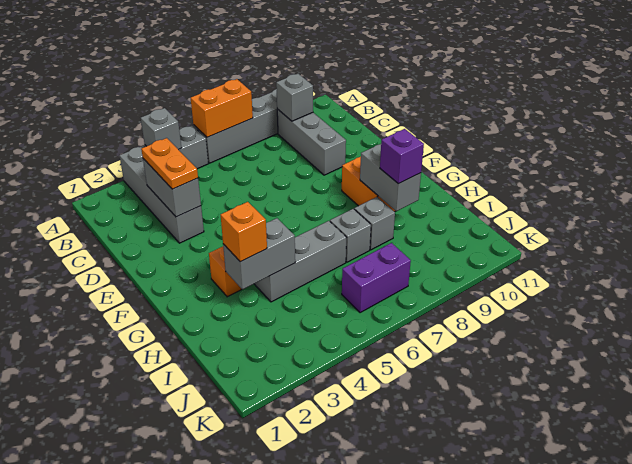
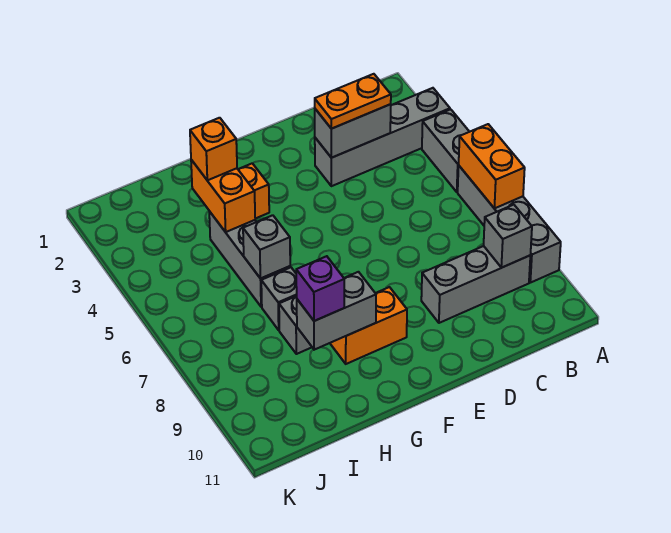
grey 1x1 brick [141,108,181,150] -> grey 1x1 brick moved to [243,215,290,279]
grey 1x2 brick [223,218,295,289] -> orange 1x2 brick [191,160,255,232]
purple 1x2 brick [342,243,411,313] -> none

